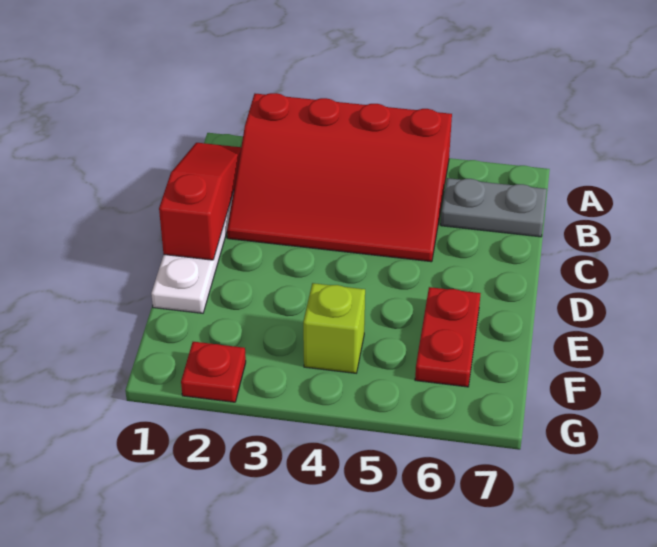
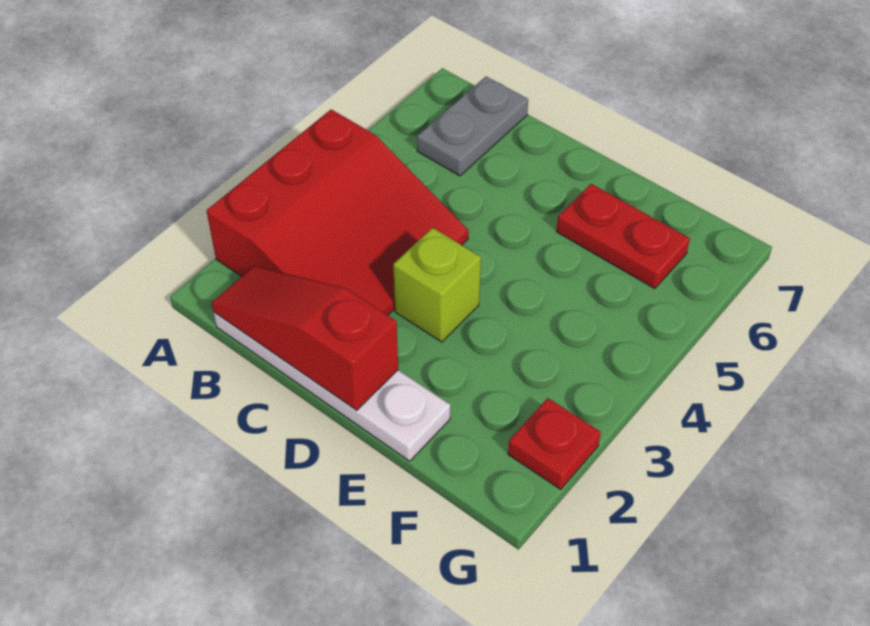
red 3x4 slope [227,93,452,262] -> red 3x3 slope [207,109,469,315]
lime 1x1 brick [303,283,365,373] -> lime 1x1 brick moved to [393,228,481,342]

